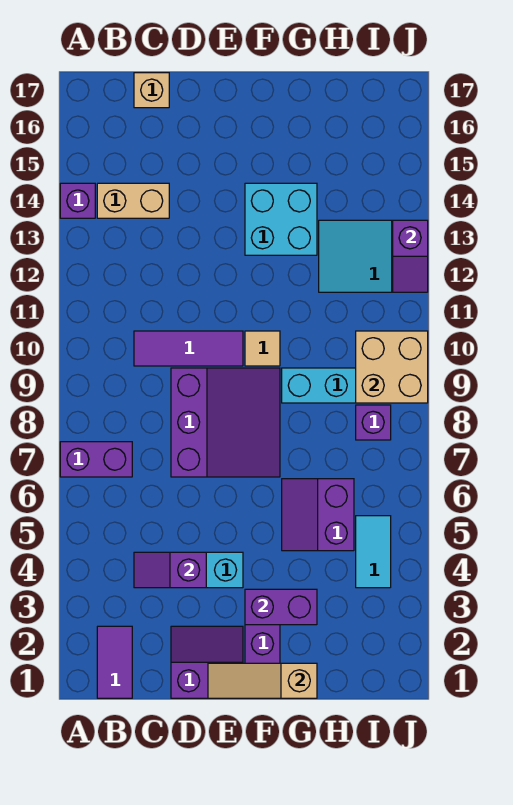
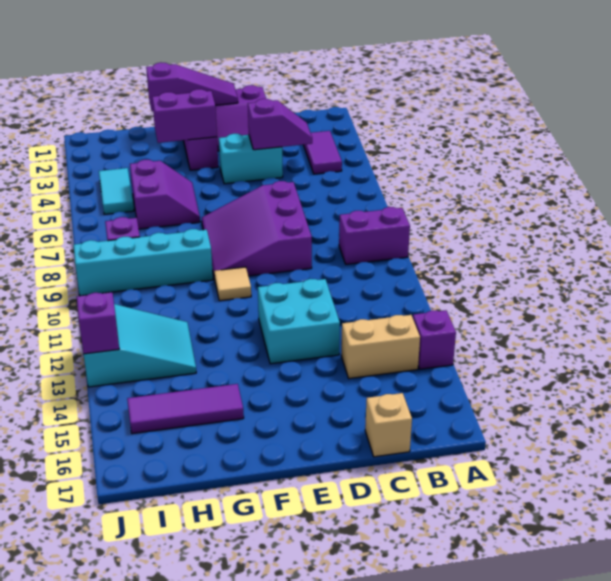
purple 1x2 brick [60,442,132,477] -> purple 1x2 brick moved to [339,207,410,264]
purple 1x2 tile [97,626,132,698] -> purple 1x2 tile moved to [304,131,342,174]
purple 1x3 tile [134,331,243,366] -> purple 1x3 tile moved to [127,384,244,434]
tan 1x3 slope [208,663,317,698] -> purple 1x3 slope [146,62,238,112]
cyan 2x2 brick [245,183,317,255] -> cyan 2x2 brick moved to [258,279,340,364]
tan 2x2 brick [356,331,428,403] -> none

